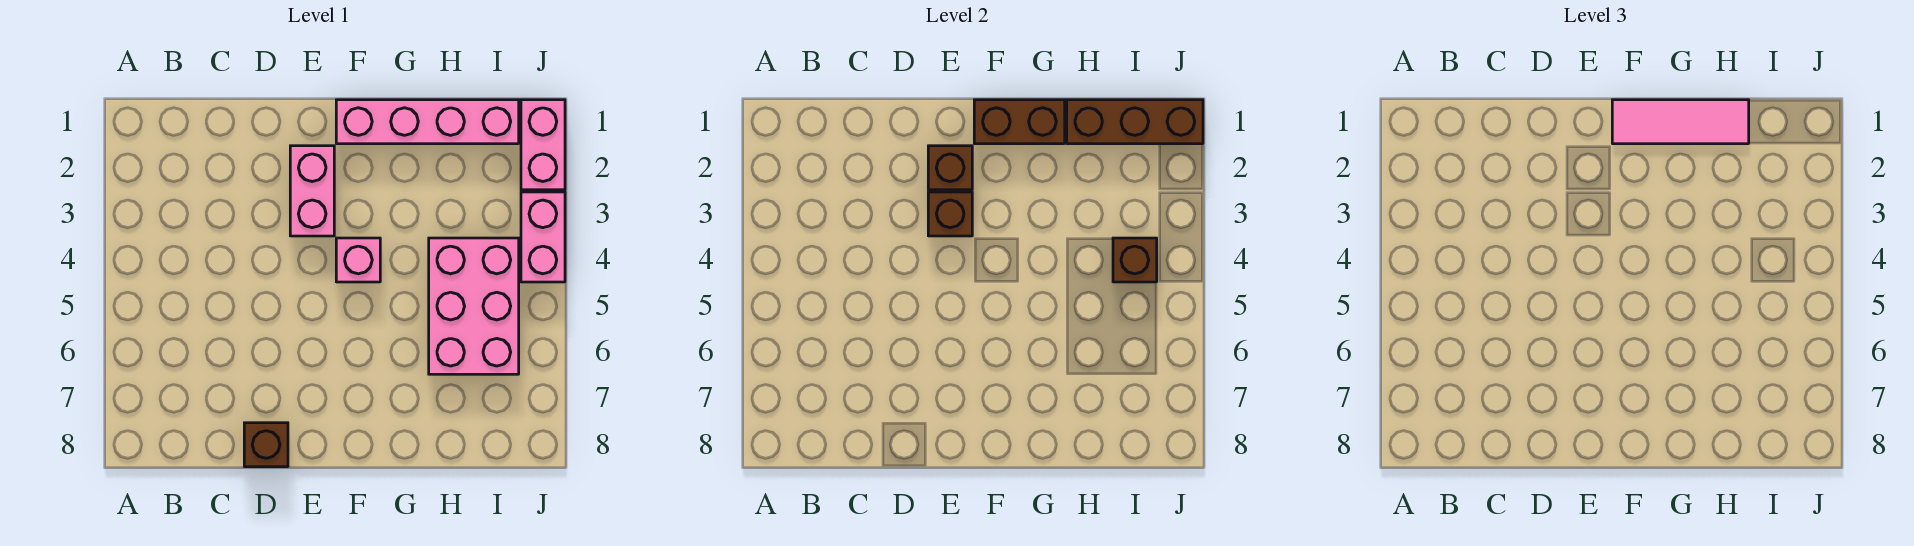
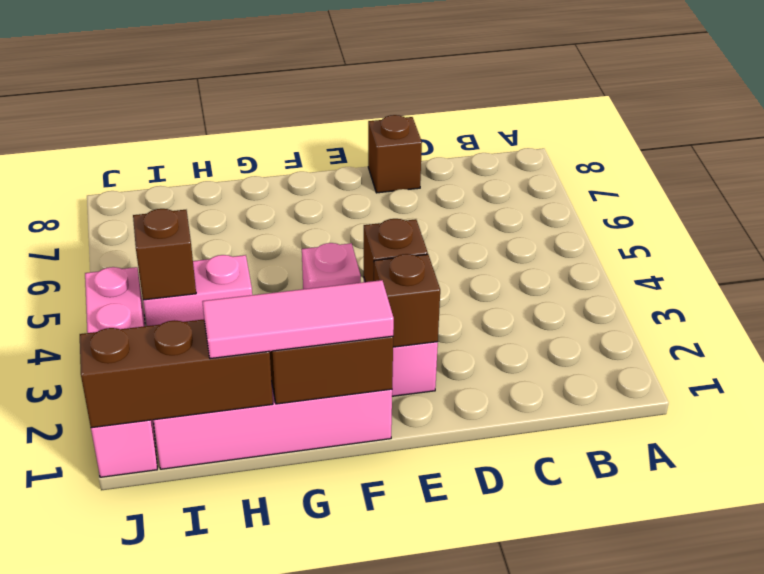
pink 2x3 brick [429,238,519,374] -> pink 1x2 brick [143,255,252,326]

